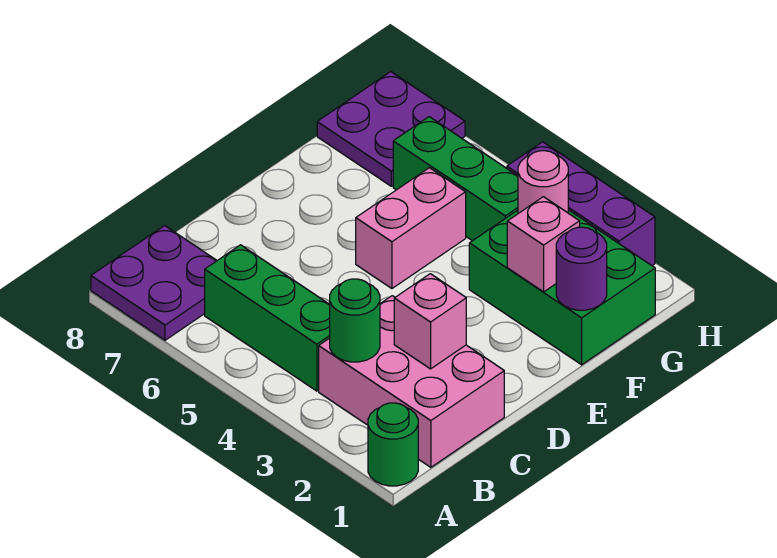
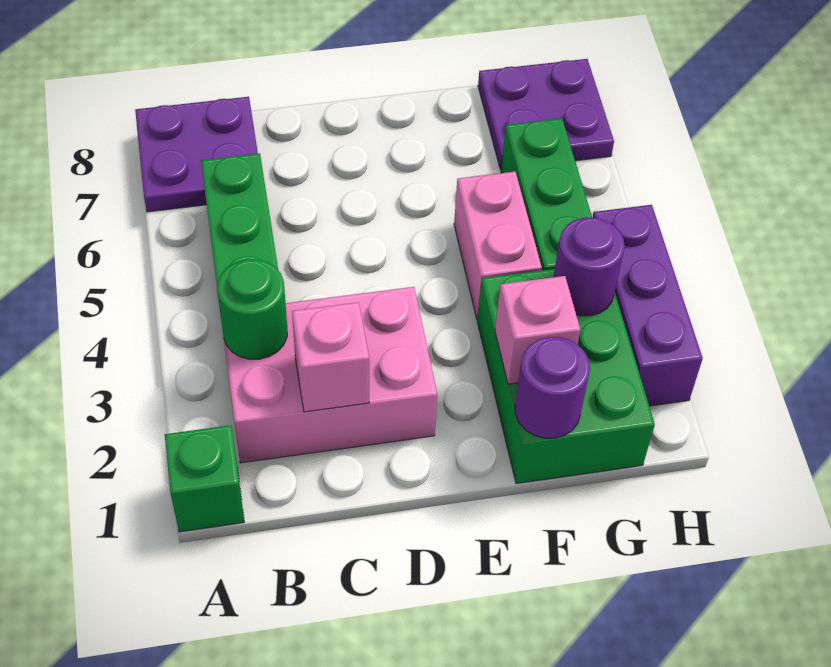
green 1x1 round brick [368,403,418,486] -> green 1x1 brick [165,425,244,532]
pink 2x3 brick [319,296,504,467] -> pink 2x3 brick turned to [224,287,437,463]
pink 1x2 brick [356,168,466,288] -> pink 1x2 brick turned to [454,172,542,320]
pink 1x1 round brick [518,151,568,213] -> purple 1x1 round brick [554,217,625,316]

